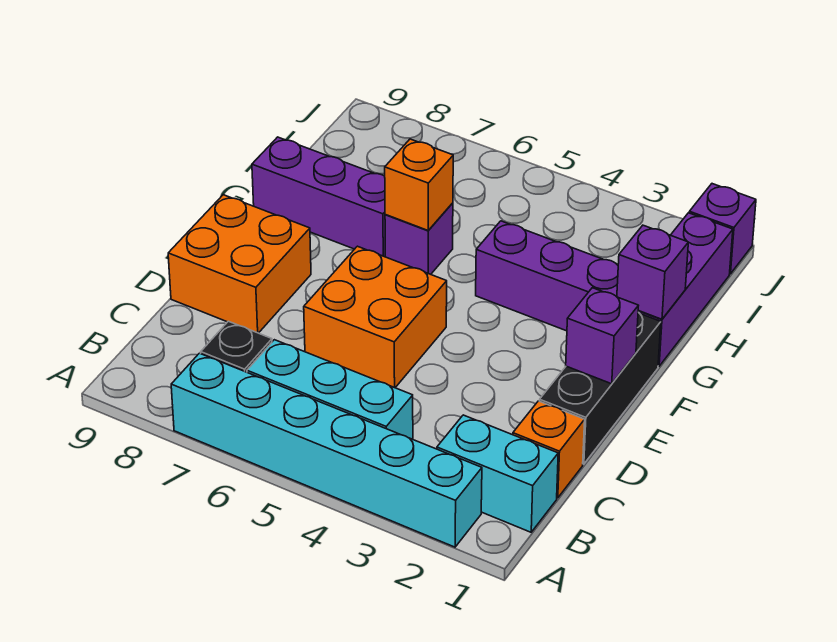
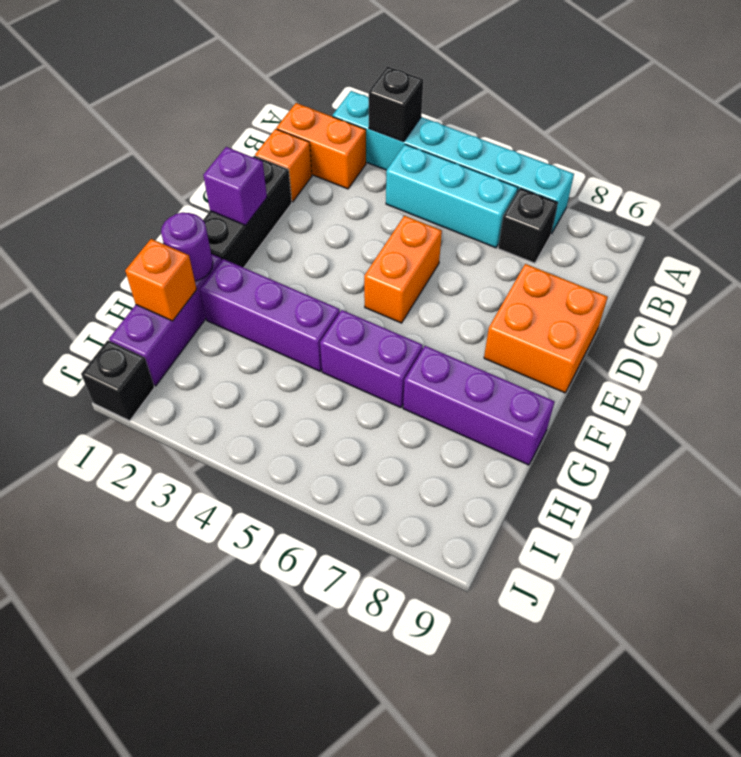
none -> black 1x1 brick [368,66,423,142]
cyan 1x2 brick [437,415,558,532] -> orange 1x2 brick [276,103,366,189]
orange 2x2 brick [304,246,447,388] -> orange 1x2 brick [364,216,442,323]
purple 1x1 brick [617,225,688,319] -> purple 1x1 round brick [161,212,213,281]
purple 1x1 brick [385,203,453,274] -> purple 1x2 brick [320,310,423,408]
orange 1x1 brick [385,139,453,230] -> orange 1x1 brick moved to [125,239,197,321]
purple 1x1 brick [689,184,756,274] -> black 1x1 brick [81,340,154,421]

